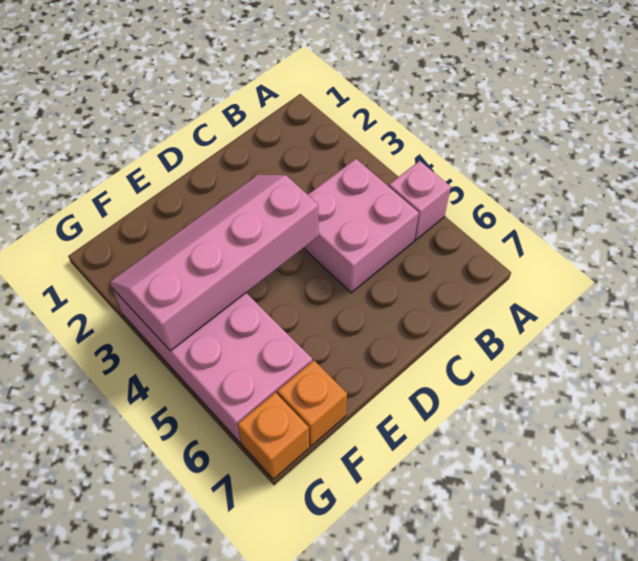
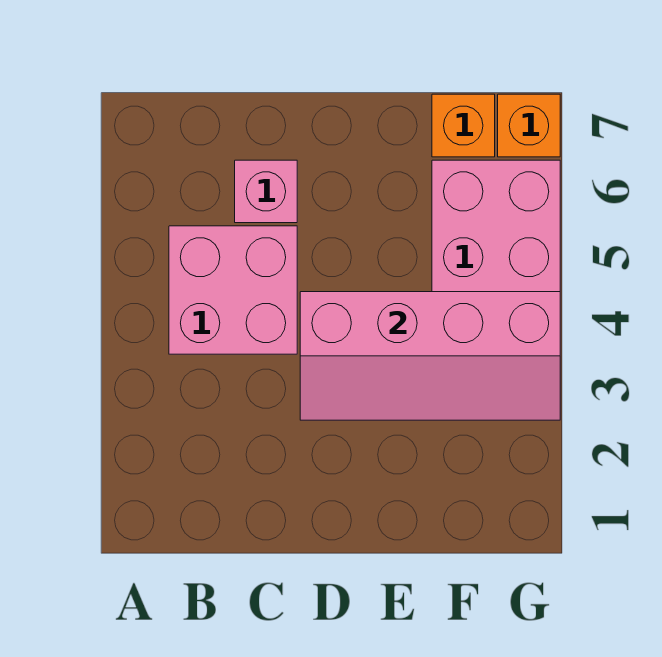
pink 1x1 brick [389,161,451,240] -> pink 1x1 brick moved to [235,160,297,223]

